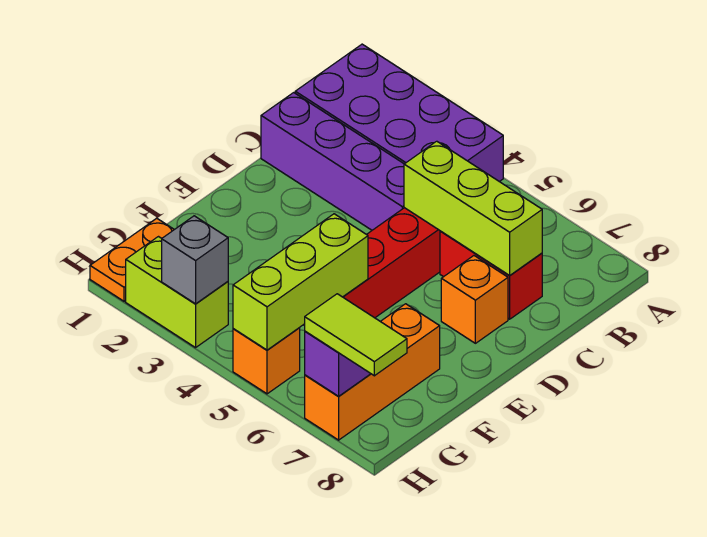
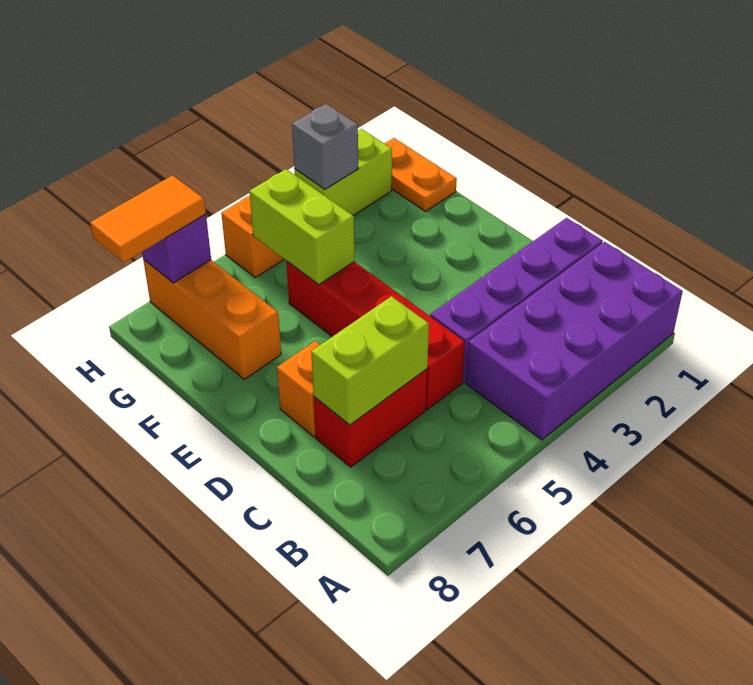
lime 1x3 brick [404,141,542,276] -> lime 1x2 brick [311,296,429,425]
lime 1x3 brick [233,214,368,350] -> lime 1x2 brick [249,169,355,285]
lime 1x2 tile [305,294,407,376] -> orange 1x2 tile [90,175,206,262]

